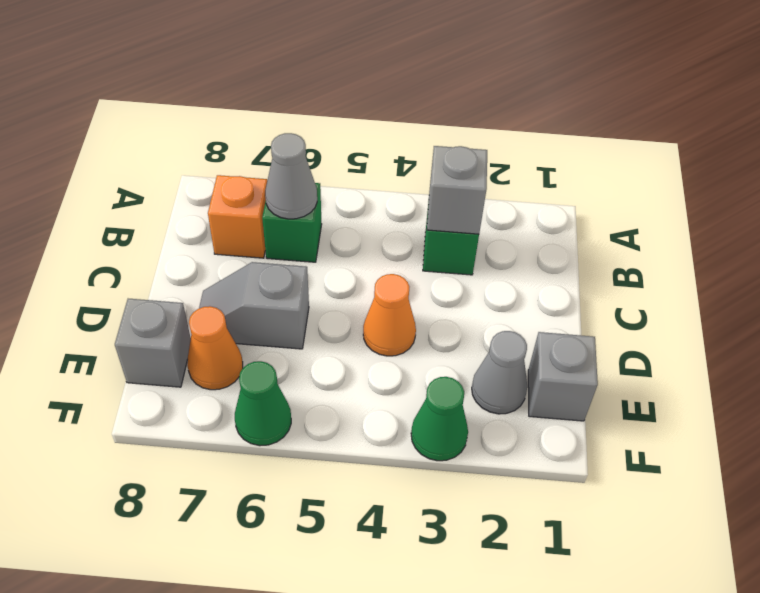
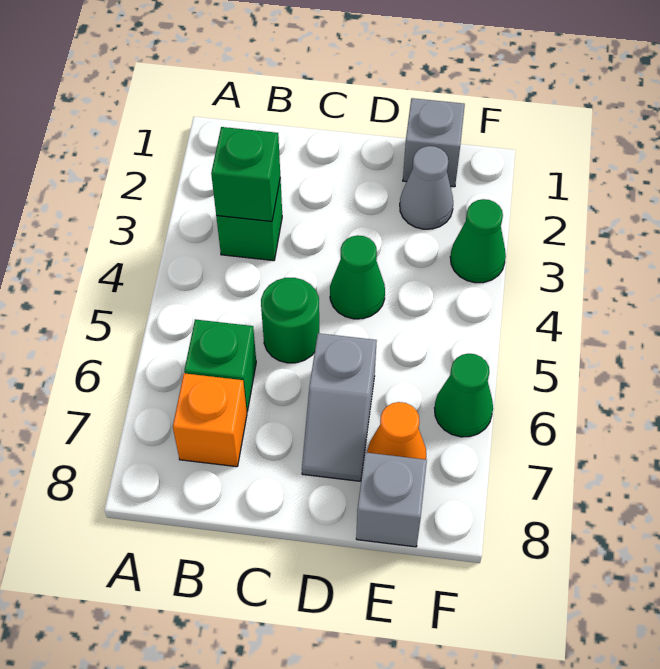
grey 1x1 brick [427,146,487,234] -> green 1x1 brick [211,127,280,221]
grey 1x1 cone [265,133,317,219] -> none
none -> green 1x1 round brick [261,278,319,363]
orange 1x1 cone [363,274,416,356] -> green 1x1 cone [330,235,385,319]

